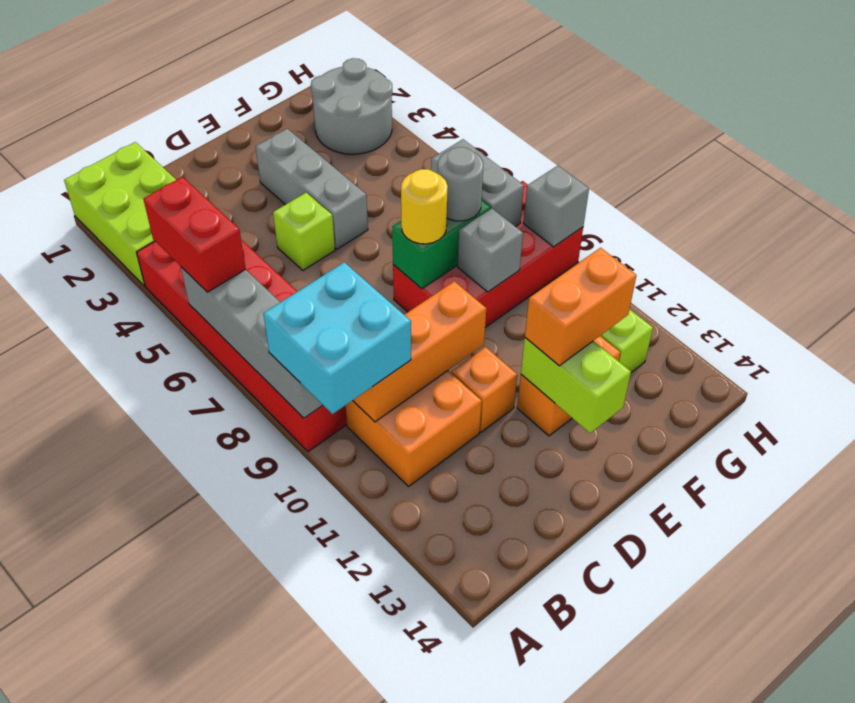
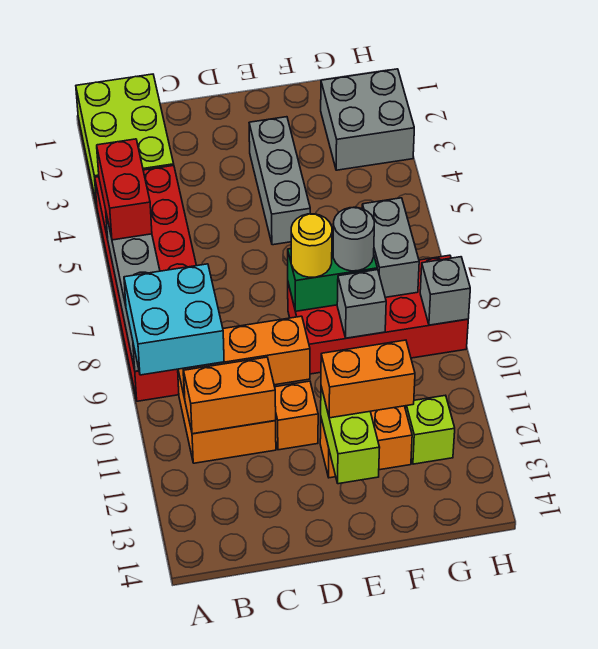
none -> orange 1x2 brick [184,357,276,434]
lime 1x1 brick [273,193,335,270] -> none
grey 2x2 round brick [311,58,392,154] -> grey 2x2 brick [321,69,414,170]

